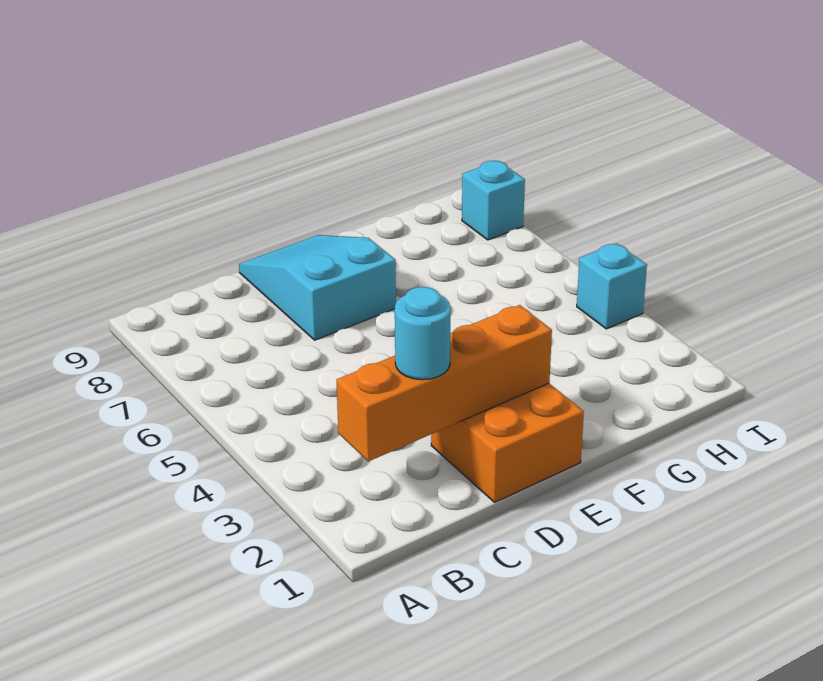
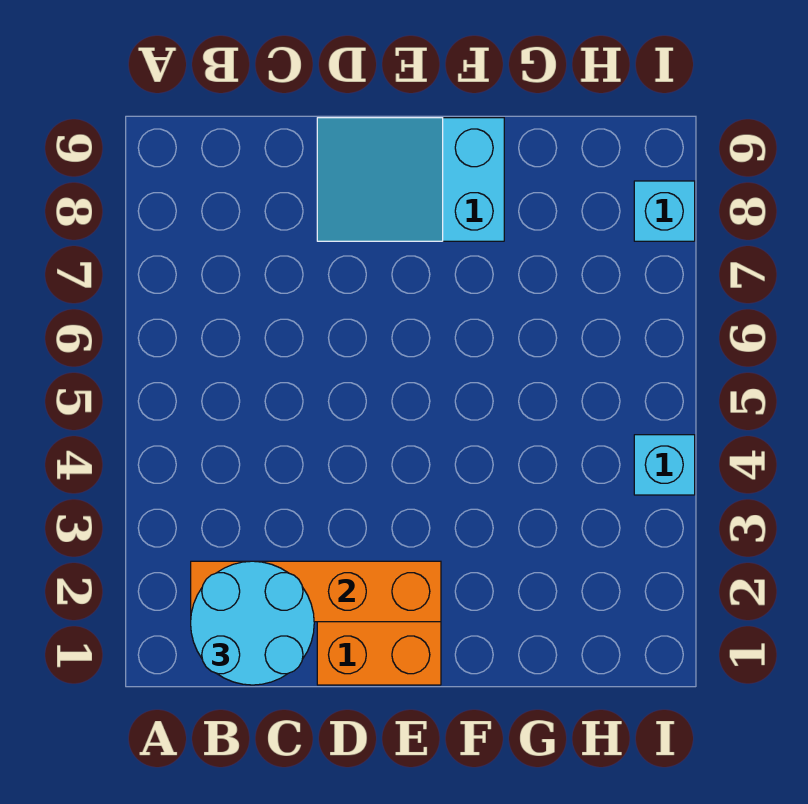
cyan 1x1 round brick [395,287,451,380] -> cyan 2x2 round brick [191,561,314,685]
cyan 2x3 slope [239,235,396,340] -> cyan 2x3 slope turned to [317,118,504,241]

